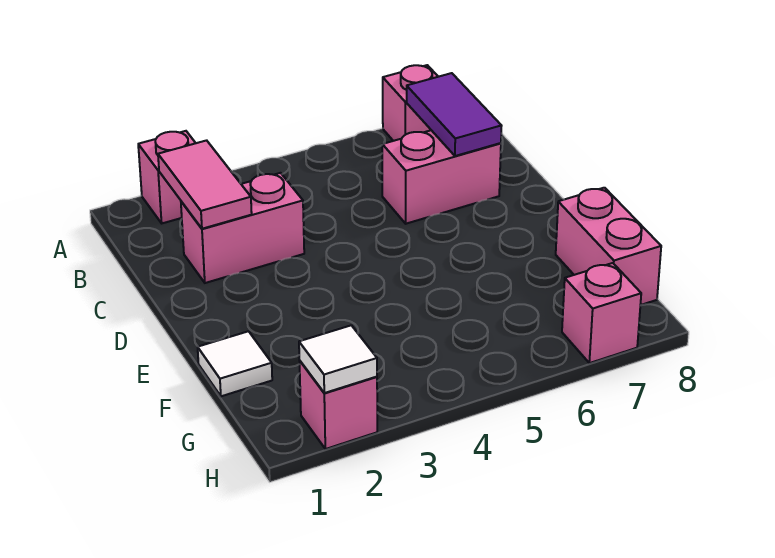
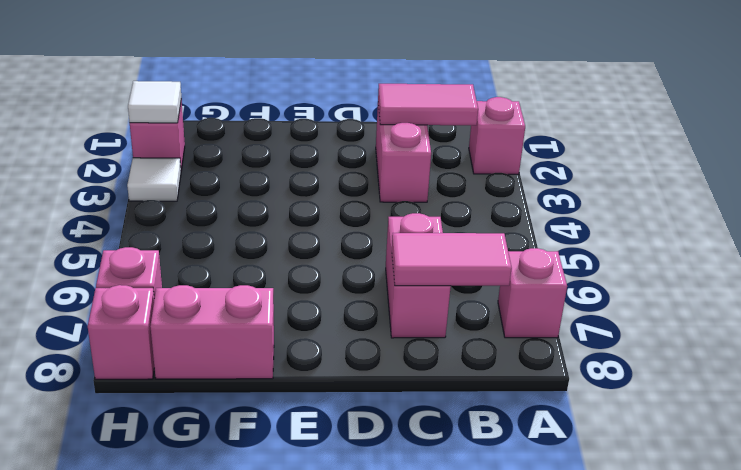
purple 1x2 tile [407,73,502,156] -> pink 1x2 tile [392,233,512,286]
white 1x1 tile [198,331,272,396] -> white 1x1 tile moved to [127,158,181,201]
none -> pink 1x1 brick [88,285,154,379]

